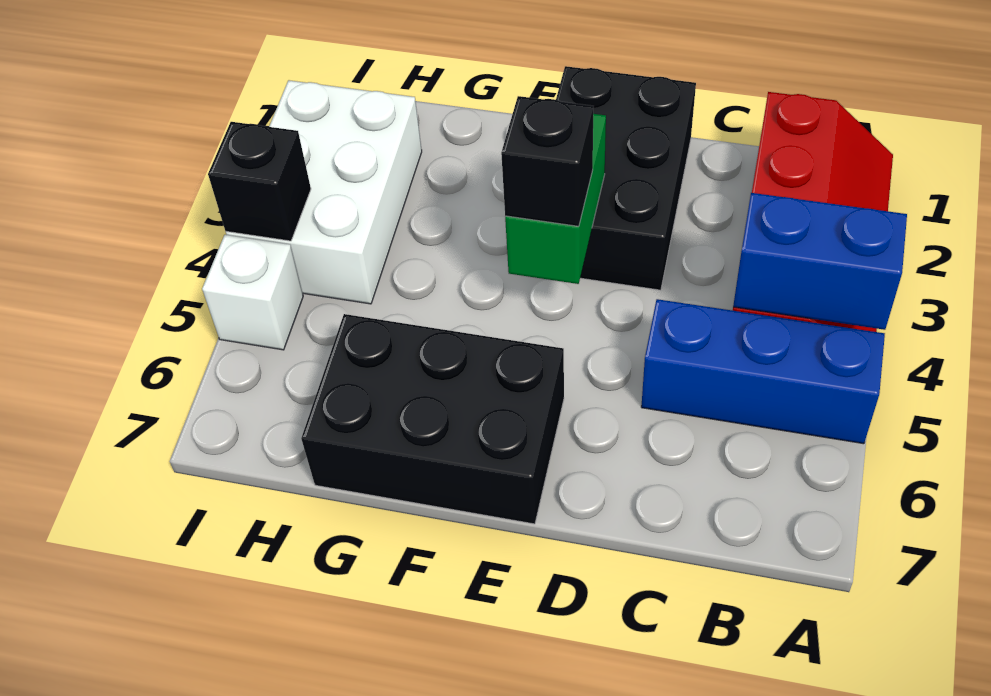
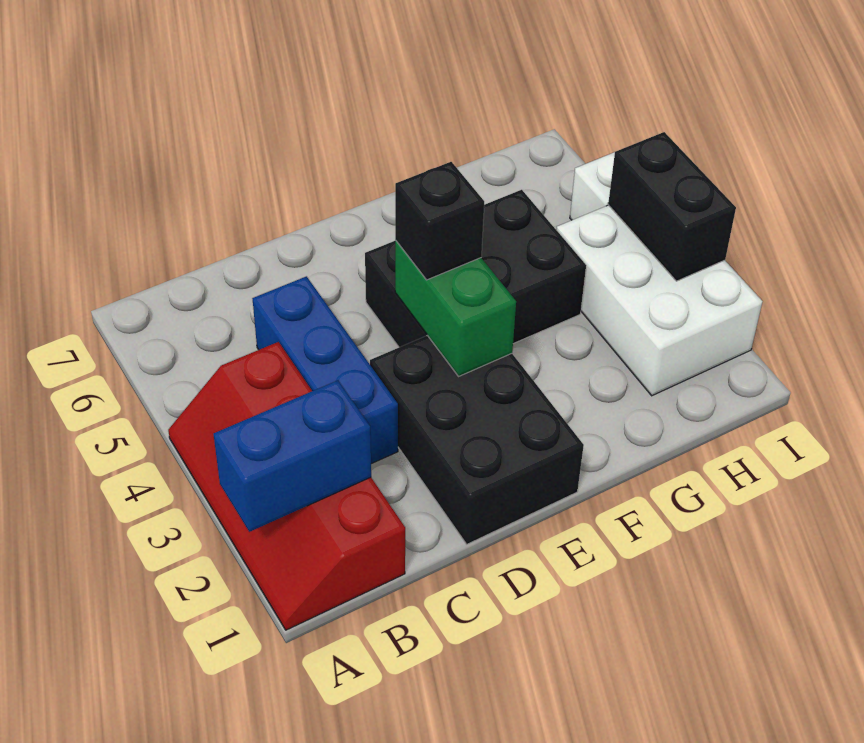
blue 1x2 brick [733,193,907,330] -> blue 1x2 brick moved to [213,380,371,532]
blue 1x3 brick [641,299,885,444] -> blue 1x3 brick turned to [252,276,398,464]
black 2x3 brick [301,314,564,524] -> black 2x3 brick moved to [365,190,586,347]
black 1x1 brick [208,122,311,241] -> black 1x2 brick [608,132,736,281]

